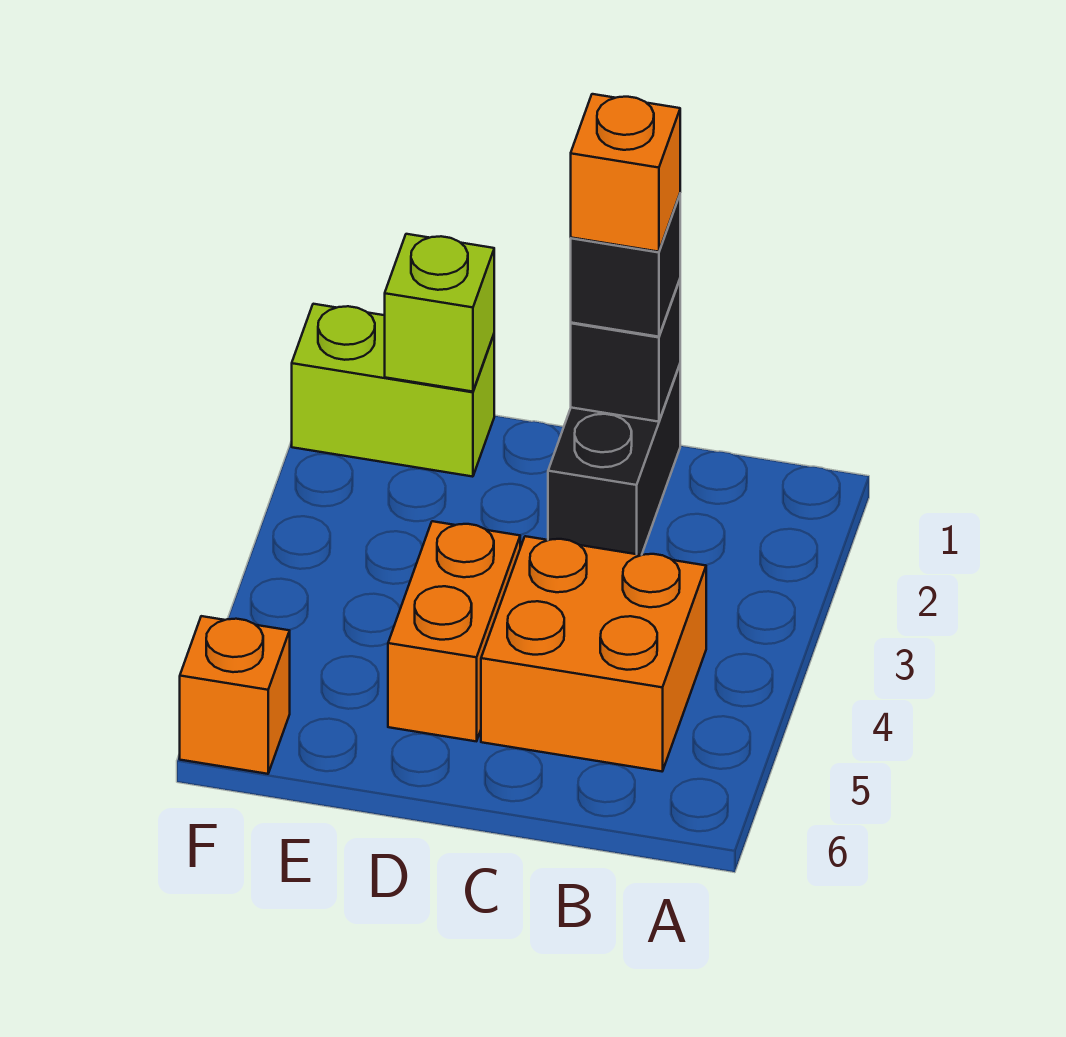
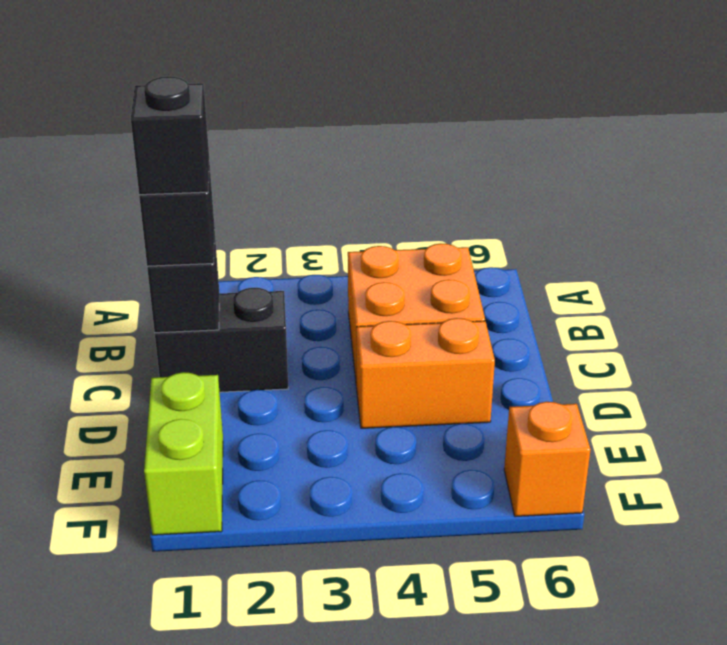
orange 1x1 brick [571,94,680,252] -> black 1x1 brick [131,76,209,195]
lime 1x1 brick [385,234,494,392] -> none

